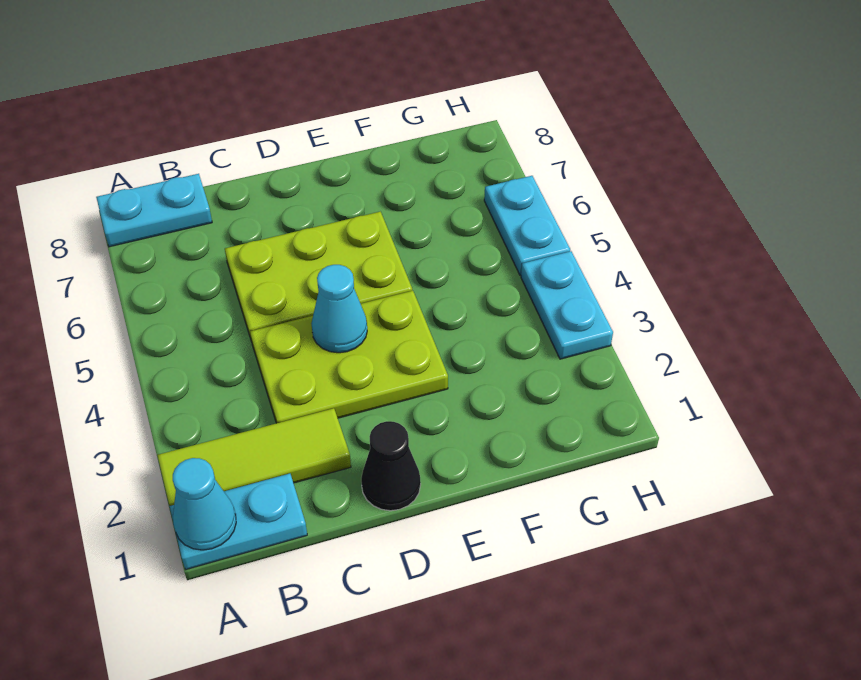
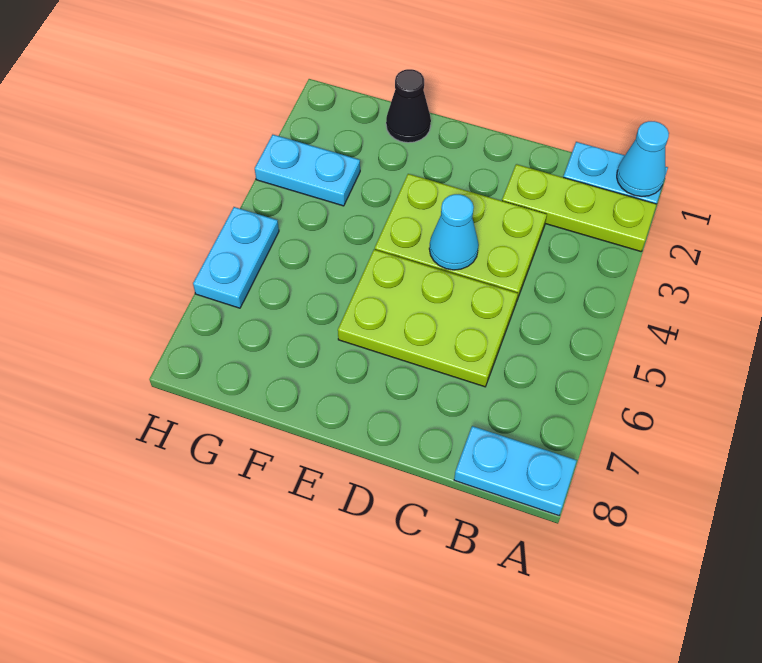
lime 1x3 tile [157,408,351,506] -> lime 1x3 plate [502,164,657,251]
black 1x1 cone [361,421,421,511] -> black 1x1 cone moved to [386,69,431,143]
cyan 1x2 plate [521,251,613,359] -> cyan 1x2 plate turned to [255,135,360,206]

